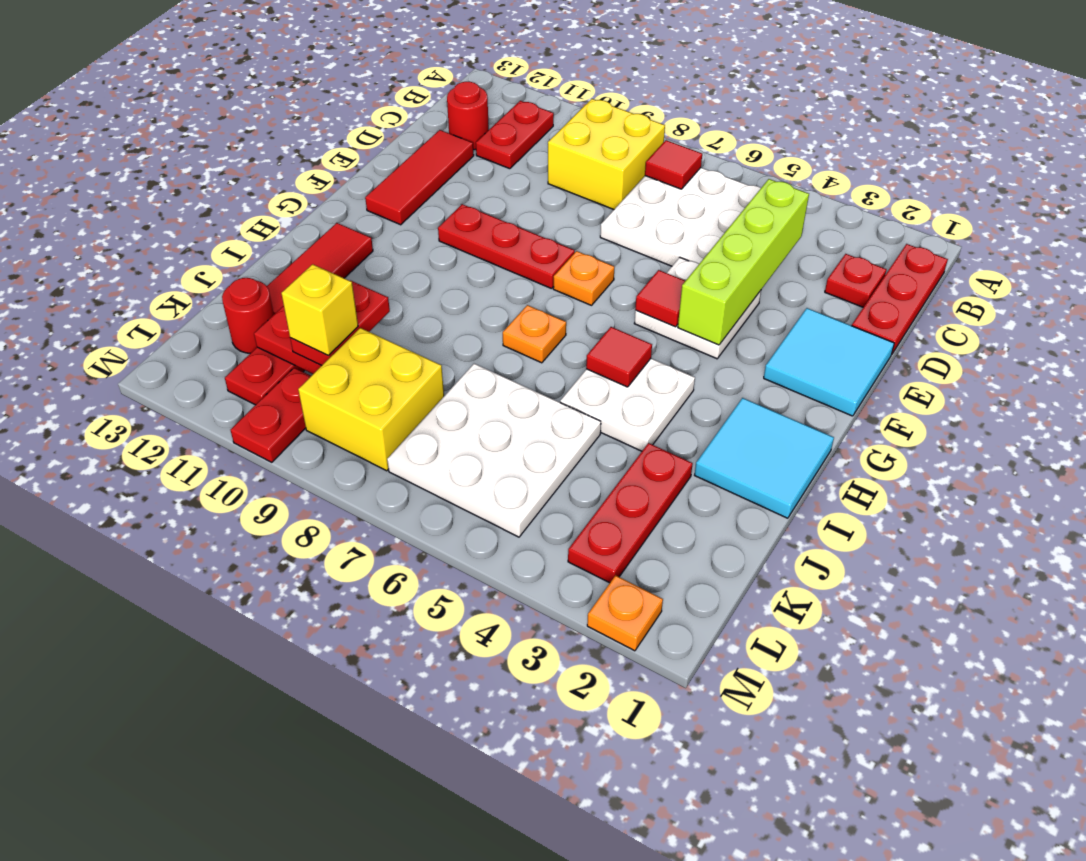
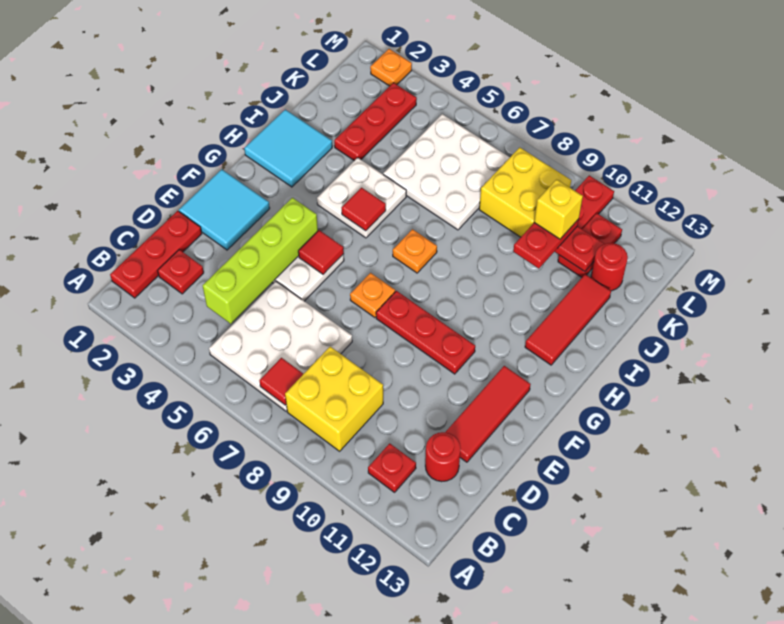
red 1x2 plate [476,101,554,169] -> red 1x1 plate [368,443,416,492]

